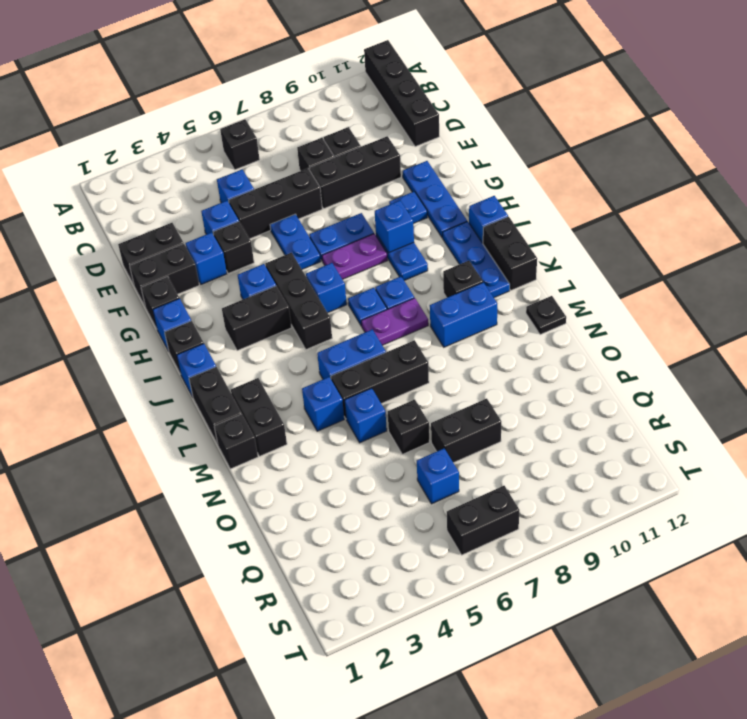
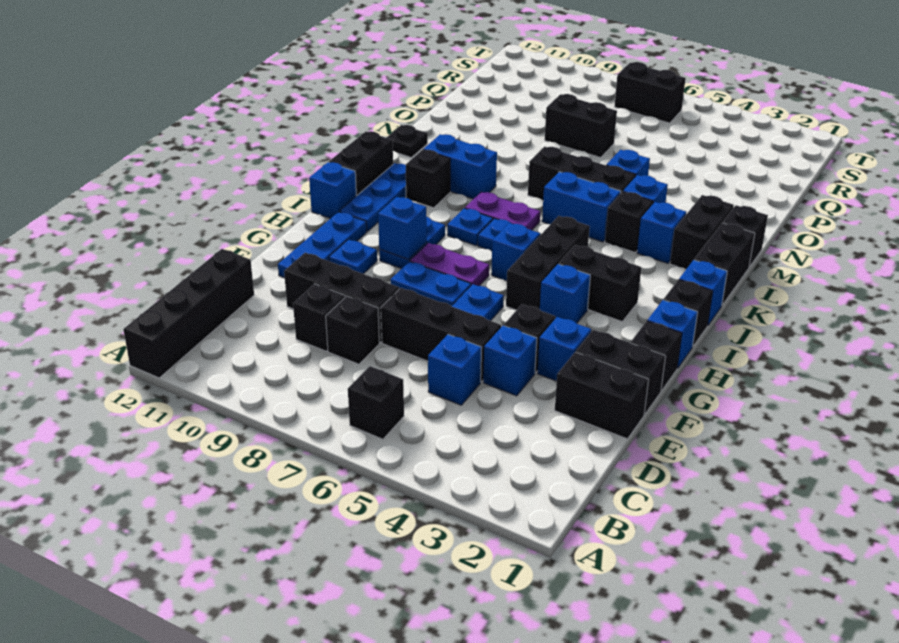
black 1x1 brick [388,400,429,454] -> black 1x1 brick moved to [605,192,653,252]
blue 1x1 brick [417,448,459,504] -> blue 1x1 brick moved to [637,202,686,263]

